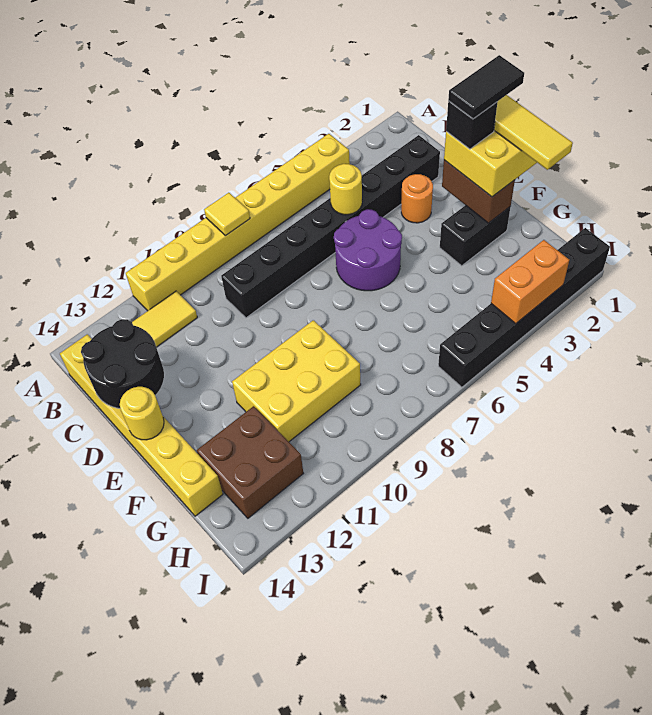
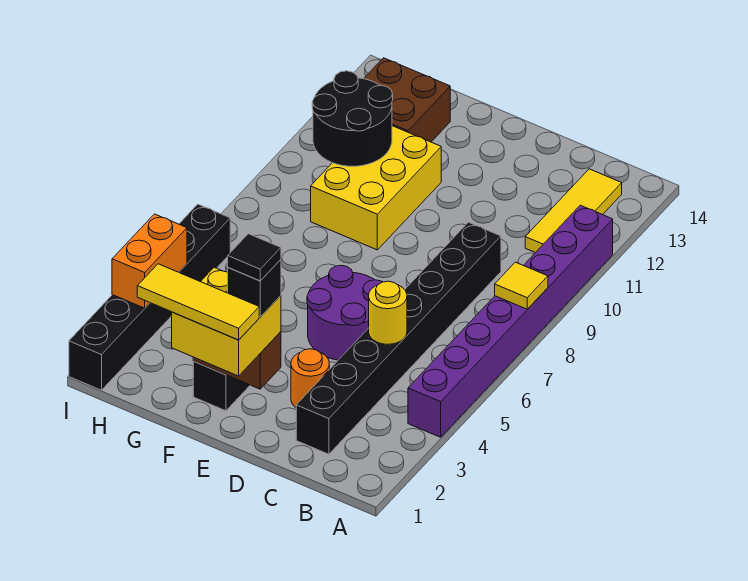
yellow 1x8 brick [126,134,350,311] -> purple 1x8 brick [408,205,613,437]
yellow 1x6 brick [60,334,223,516] -> none
black 2x2 round brick [81,319,164,408] -> black 2x2 round brick moved to [312,71,393,166]
black 1x2 tile [448,55,524,119] -> black 1x1 tile [228,234,281,281]
yellow 1x1 round brick [120,387,164,440] -> none

